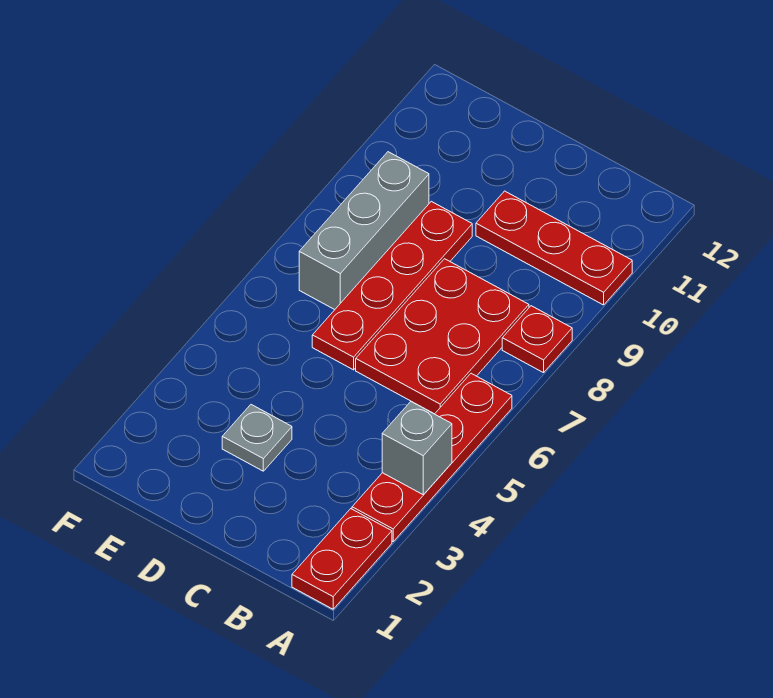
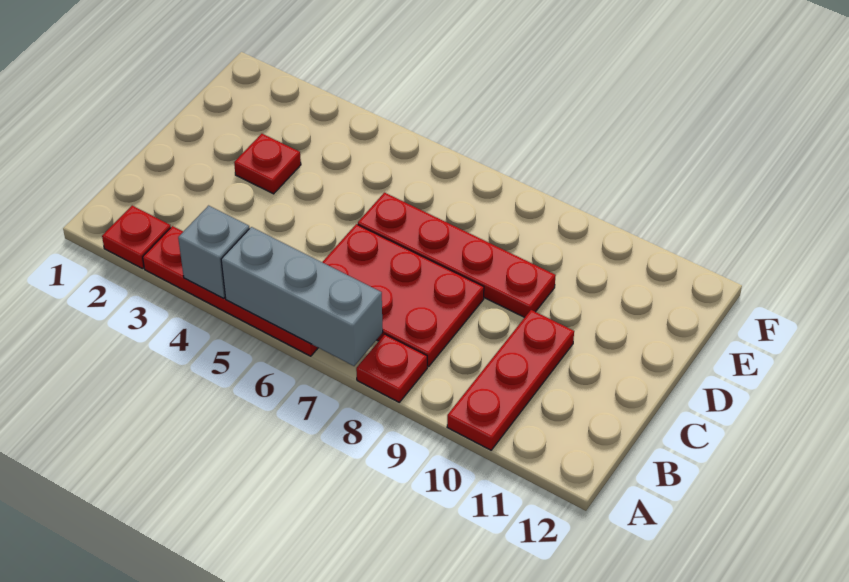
red 1x2 plate [292,509,392,609] -> red 1x1 plate [102,206,171,269]
grey 1x1 plate [222,405,292,471] -> red 1x1 plate [234,134,301,194]
grey 1x3 brick [299,152,429,310] -> grey 1x3 brick moved to [221,227,383,366]

